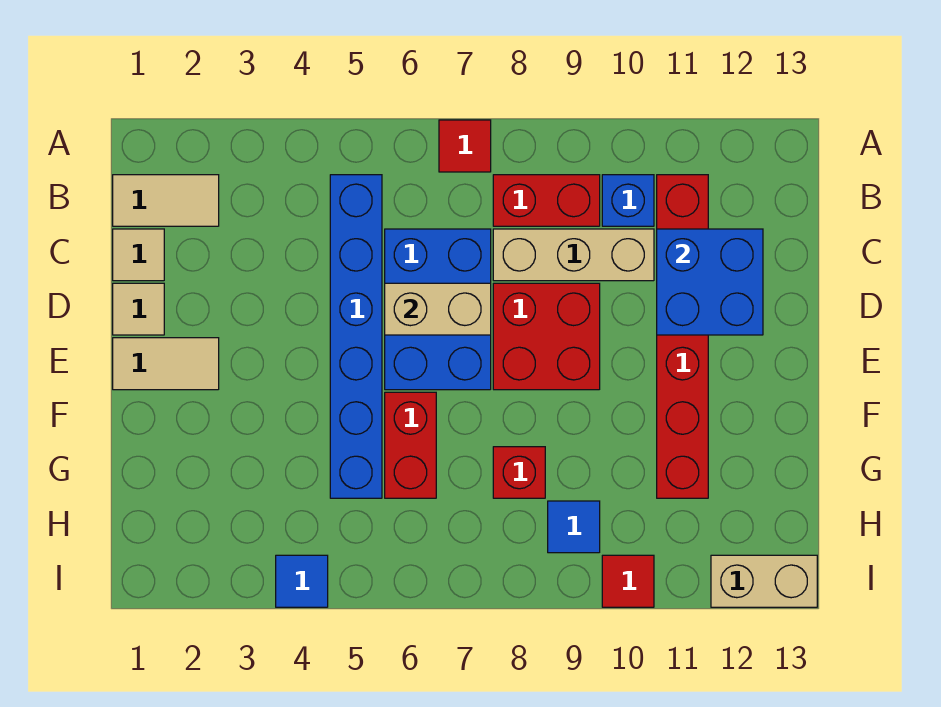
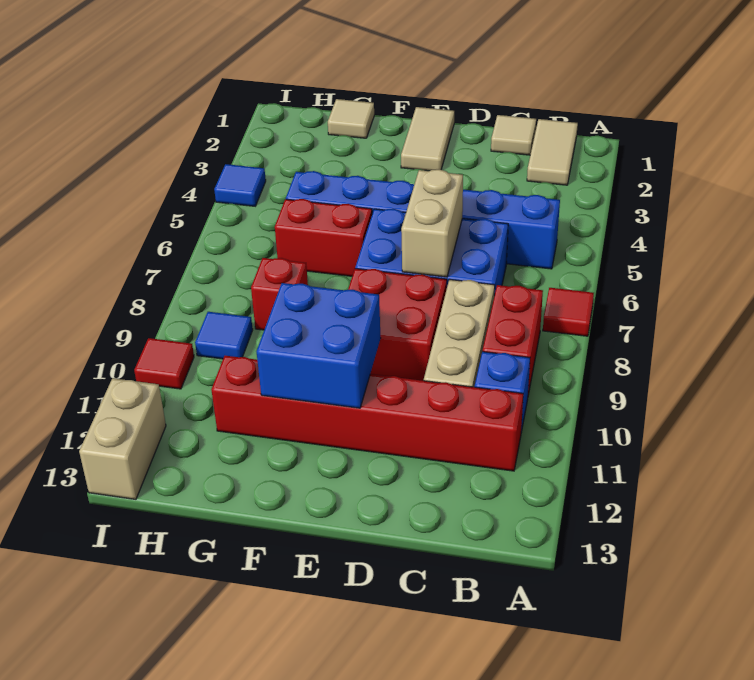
blue 2x2 brick [657,229,763,335] -> blue 2x2 brick moved to [257,283,381,408]
tan 1x1 tile [113,283,164,335] -> tan 1x1 tile moved to [328,99,374,138]

